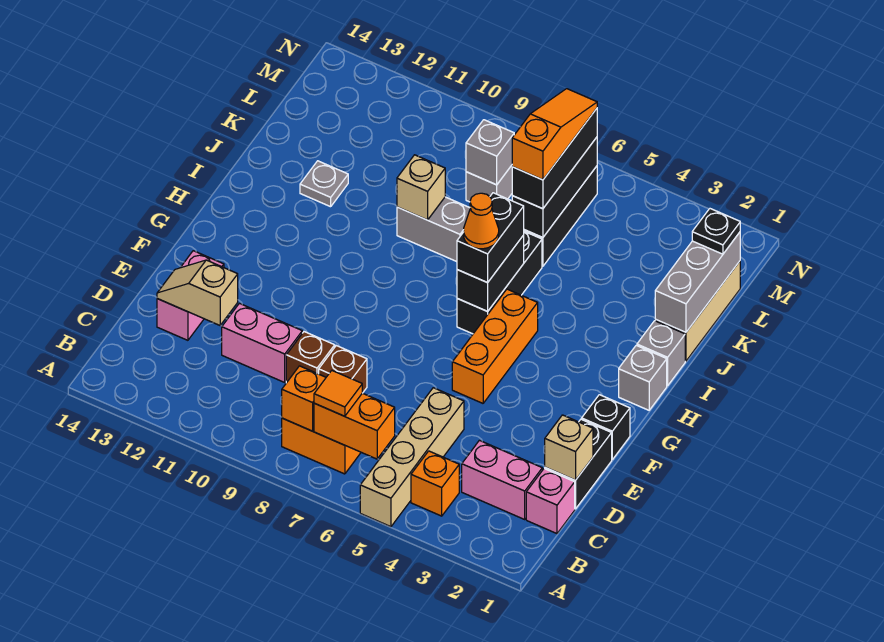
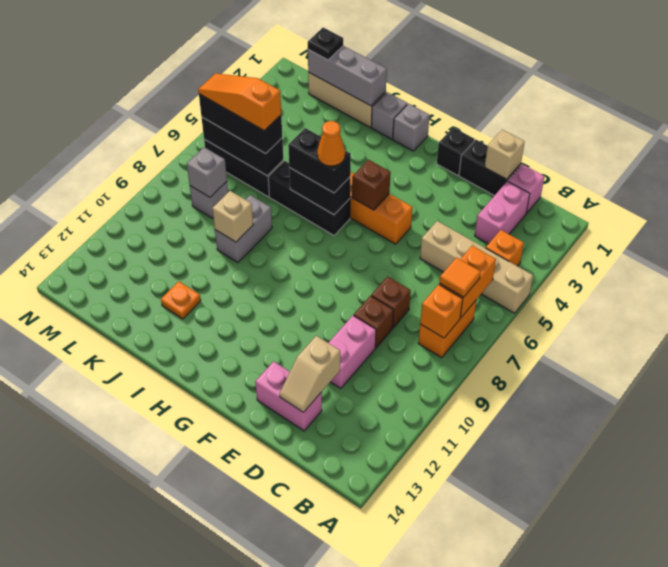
none -> brown 1x1 brick [352,160,391,210]
grey 1x1 plate [300,161,348,207] -> orange 1x1 plate [161,281,201,319]

